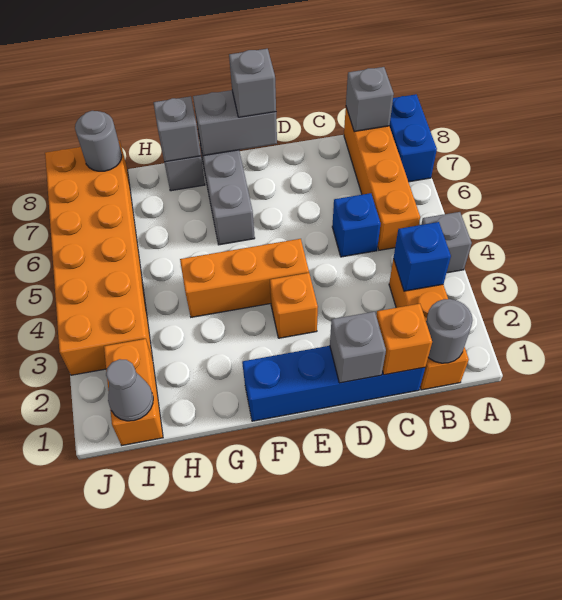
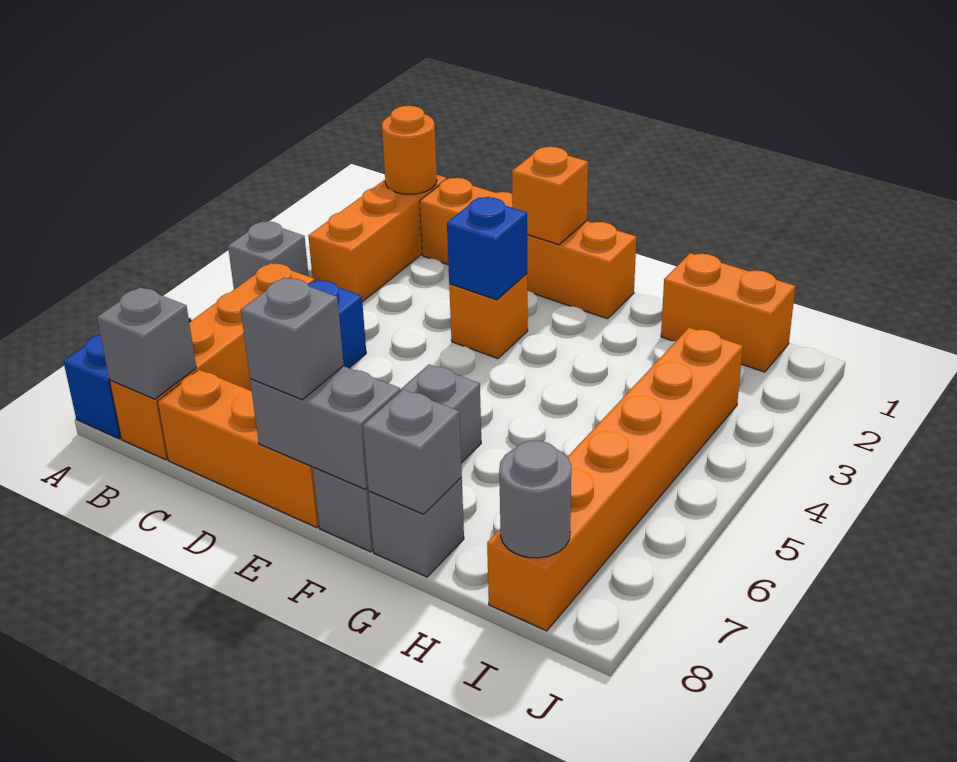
grey 1x1 round brick [426,299,473,363] -> orange 1x1 round brick [382,106,437,194]
blue 1x1 brick [394,222,451,291] -> blue 1x1 brick moved to [447,197,527,300]
blue 1x4 brick [242,346,425,421] -> orange 1x4 brick [420,178,636,319]
orange 1x1 brick [376,304,432,375] -> orange 1x1 brick moved to [512,147,588,245]
grey 1x1 brick [330,312,386,383] -> none
orange 1x3 brick [180,239,309,317] -> orange 1x3 brick moved to [158,370,319,528]
orange 1x2 brick [104,339,163,445] -> orange 1x2 brick turned to [661,253,795,372]
grey 1x1 cone [106,359,153,421] -> none
orange 2x6 brick [45,141,153,375] -> orange 1x6 brick [487,328,743,631]

